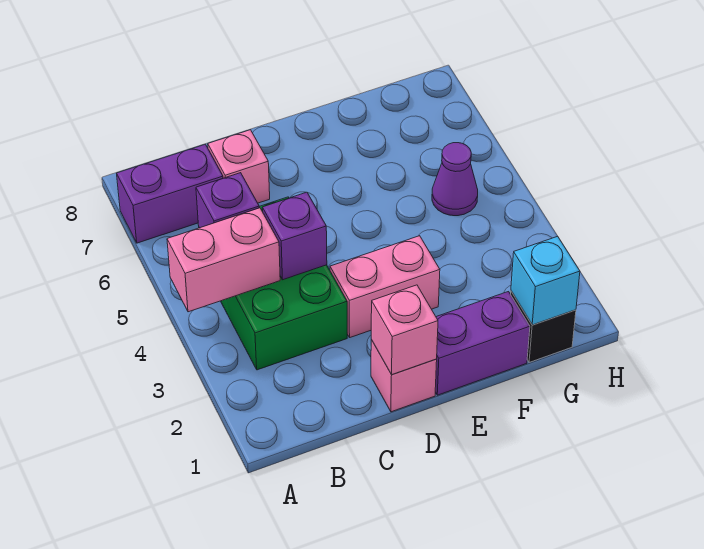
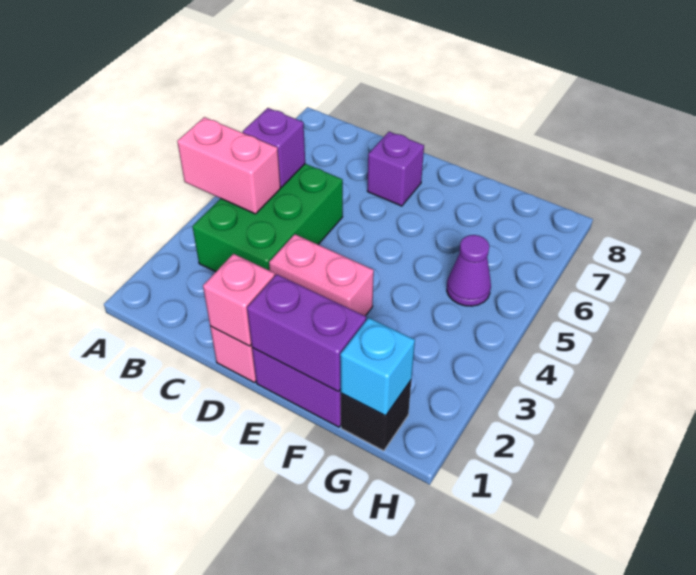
purple 1x2 brick [117,144,223,243] -> purple 1x2 brick moved to [247,274,366,392]
purple 1x1 brick [262,192,327,280] -> purple 1x1 brick moved to [367,132,424,206]
pink 1x1 brick [208,130,270,203] -> none

